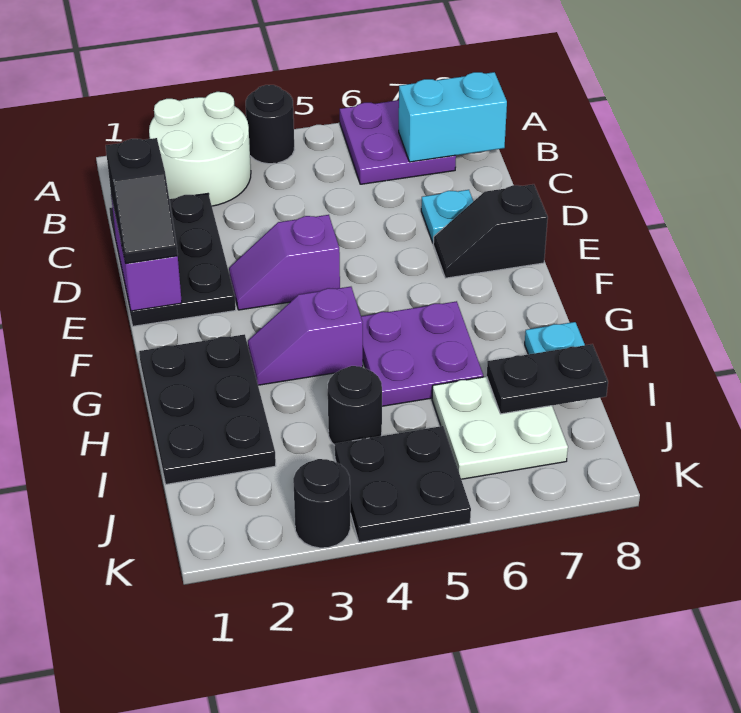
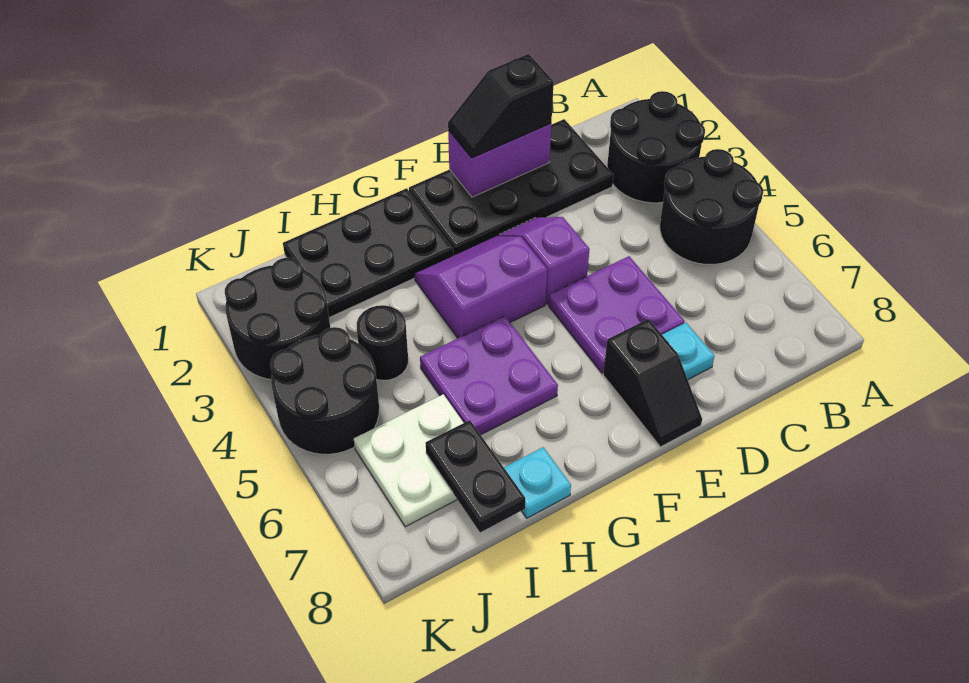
white 2x2 round brick [149,92,251,206] -> black 2x2 round brick [607,91,705,203]
black 1x1 round brick [246,85,294,164] -> black 2x2 round brick [660,149,763,264]
purple 2x2 plate [340,100,456,184] -> purple 2x2 plate moved to [549,256,685,373]
cyan 1x2 brick [399,72,507,162] -> none
black 2x3 plate [109,194,236,326] -> black 2x4 plate [409,119,614,255]
black 1x2 slope [433,184,548,278] -> black 1x2 slope turned to [603,319,702,447]
purple 1x2 slope [248,287,363,385] -> purple 2x2 slope [415,236,547,338]
black 2x2 plate [335,426,471,542] -> black 2x2 round brick [270,327,379,454]
black 1x1 round brick [293,459,350,548] -> black 2x2 round brick [225,258,330,379]

